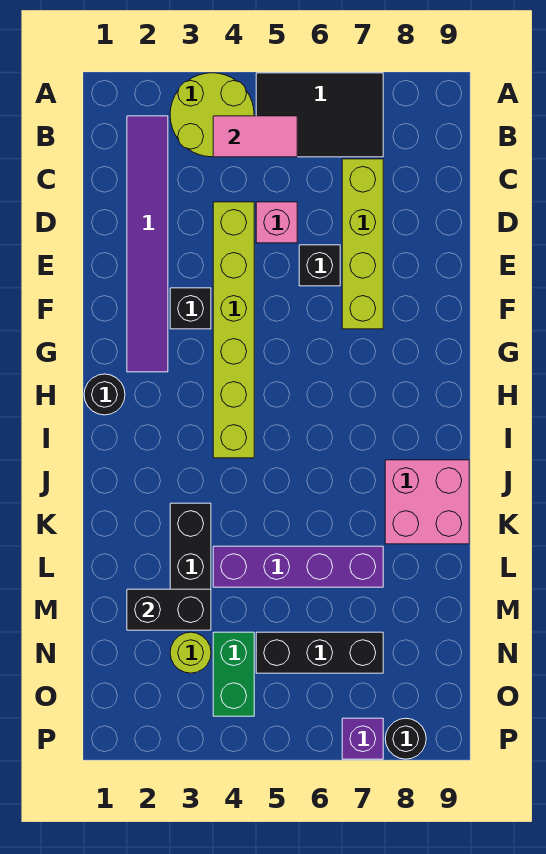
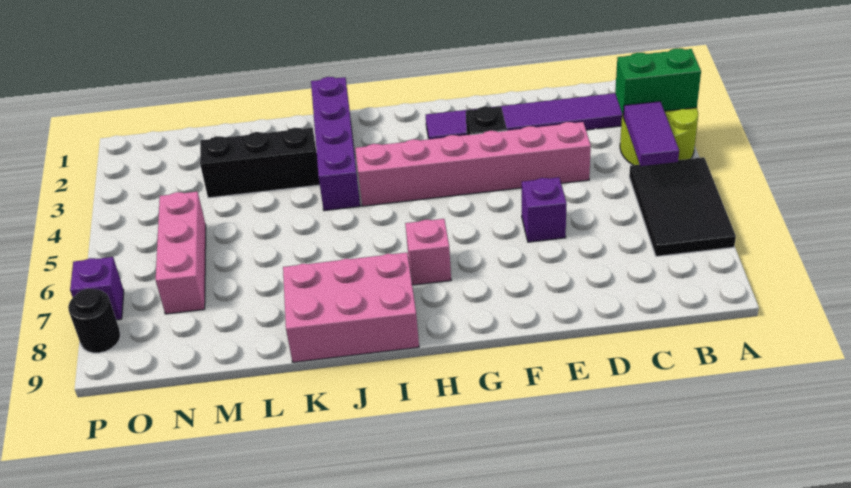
pink 1x2 tile [213,116,297,157] -> purple 1x2 tile [623,101,679,166]
lime 1x4 brick [342,159,383,329] -> none
lime 1x6 brick [213,202,254,458] -> pink 1x6 brick [355,122,591,206]
pink 1x1 brick [256,202,297,243] -> pink 1x1 brick moved to [405,219,451,285]
black 1x1 brick [299,245,340,286] -> purple 1x1 brick [522,177,567,242]
black 1x1 round brick [84,374,125,415] -> none
pink 2x2 brick [385,460,469,544] -> pink 2x3 brick [283,253,419,362]
purple 1x4 brick [213,546,383,587] -> purple 1x4 brick moved to [311,77,360,211]
black 1x2 brick [127,589,211,630] -> none
lime 1x1 round brick [170,632,211,673] -> none
green 1x2 brick [213,632,254,716] -> green 1x2 brick moved to [615,48,701,115]
black 1x3 brick [256,632,383,673] -> pink 1x3 brick [156,192,206,314]

